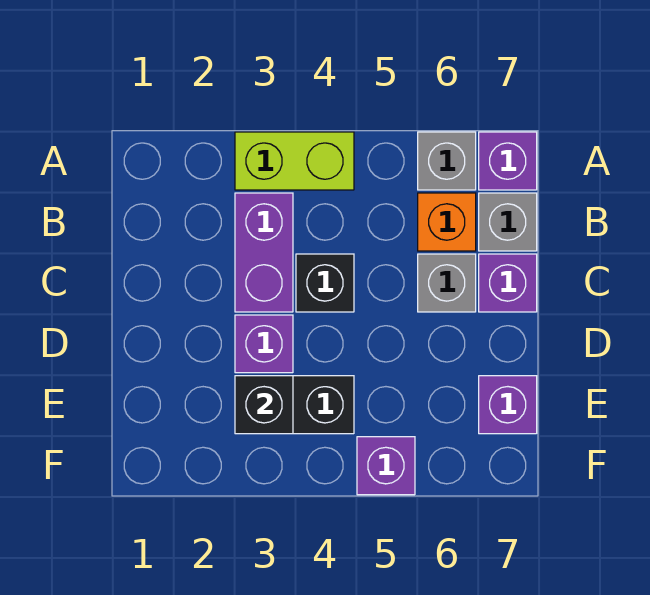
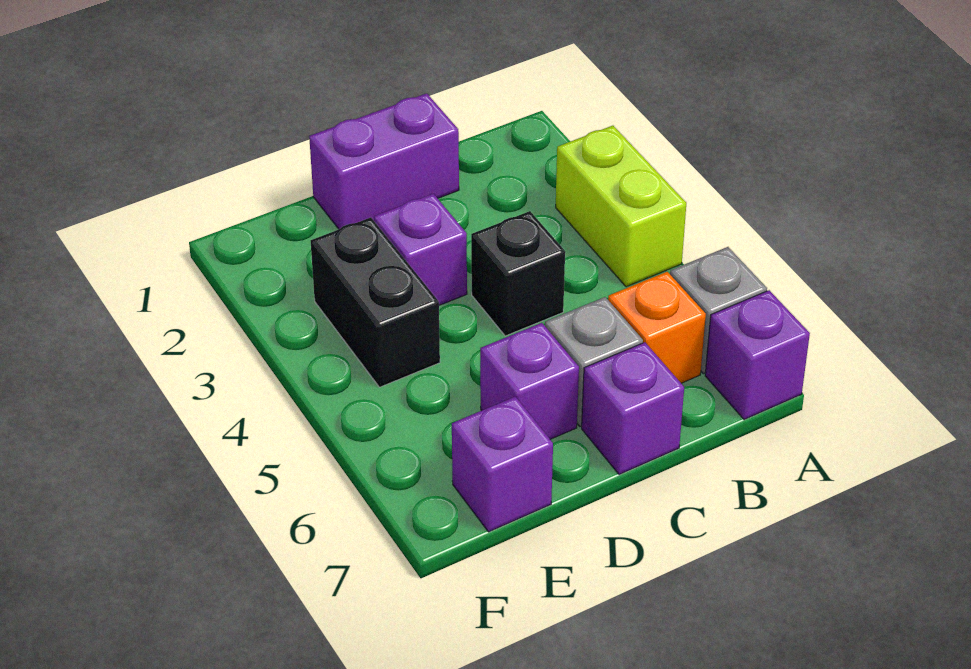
purple 1x2 brick [235,193,293,312] -> purple 1x2 brick moved to [309,93,459,229]
grey 1x1 brick [479,193,537,251] -> none
black 1x1 brick [235,376,293,434] -> none
purple 1x1 brick [357,437,415,495] -> purple 1x1 brick moved to [480,323,579,439]

